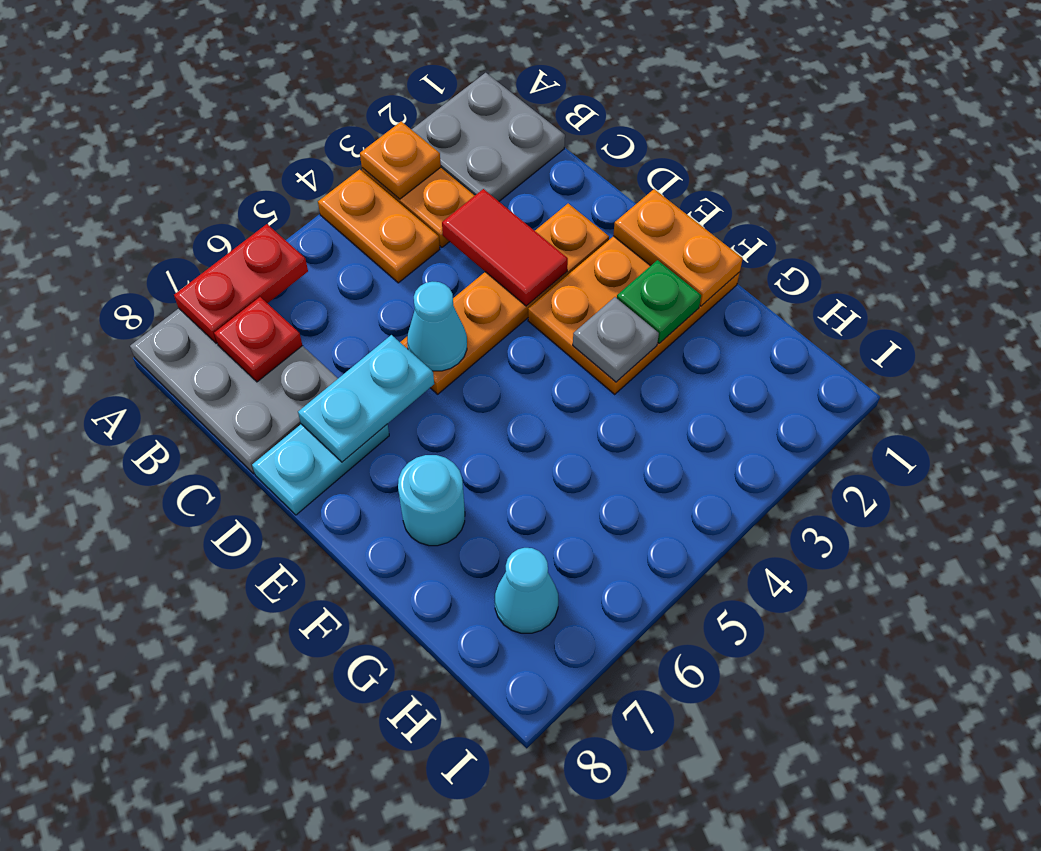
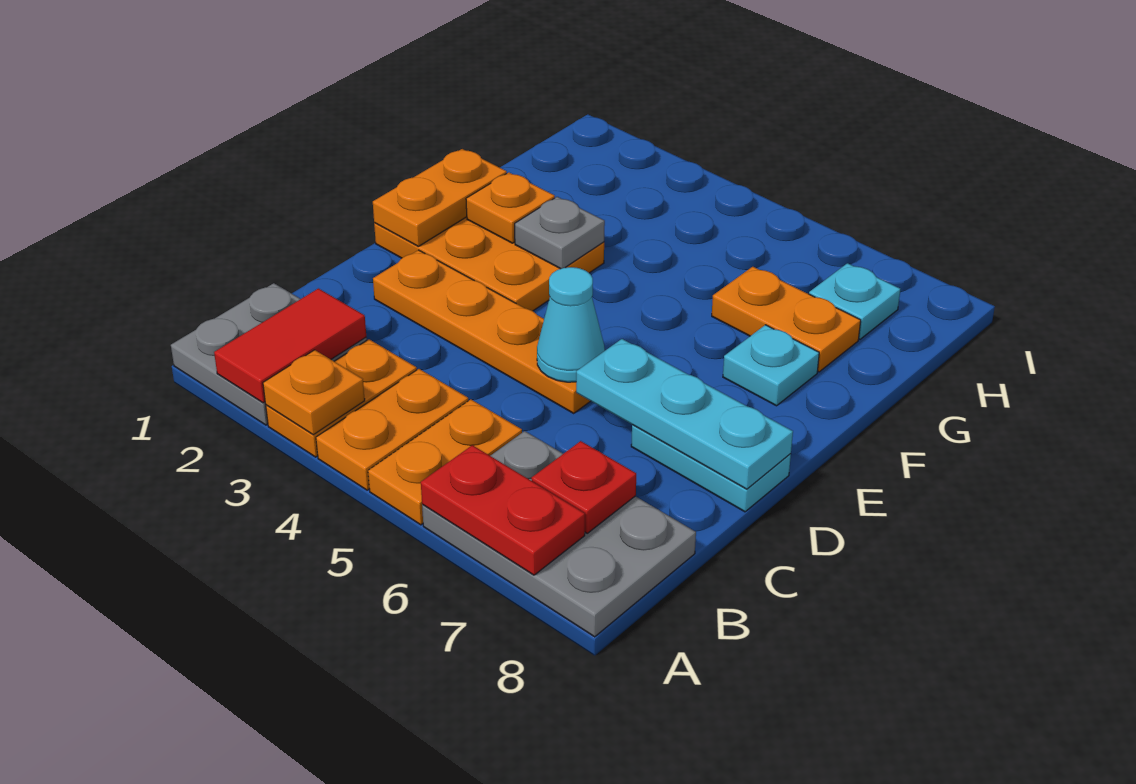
none -> orange 1x2 plate [368,399,522,525]
grey 2x3 plate [130,308,338,474] -> grey 2x3 plate turned to [422,431,696,637]
red 1x2 tile [442,189,568,306] -> red 1x2 tile moved to [214,288,366,403]
cyan 1x2 plate [298,335,434,462] -> cyan 1x3 plate [576,339,793,489]
green 1x1 plate [617,260,701,343] -> orange 1x1 plate [466,172,555,243]
cyan 1x1 round brick [398,455,465,546] -> cyan 1x1 plate [723,325,819,406]
none -> orange 1x2 plate [712,267,861,372]
cyan 1x1 cone [495,548,558,633] -> cyan 1x1 plate [809,263,900,339]

